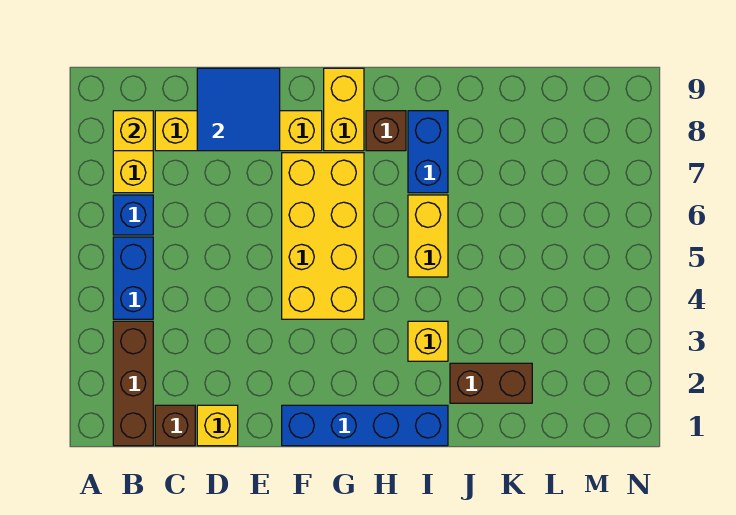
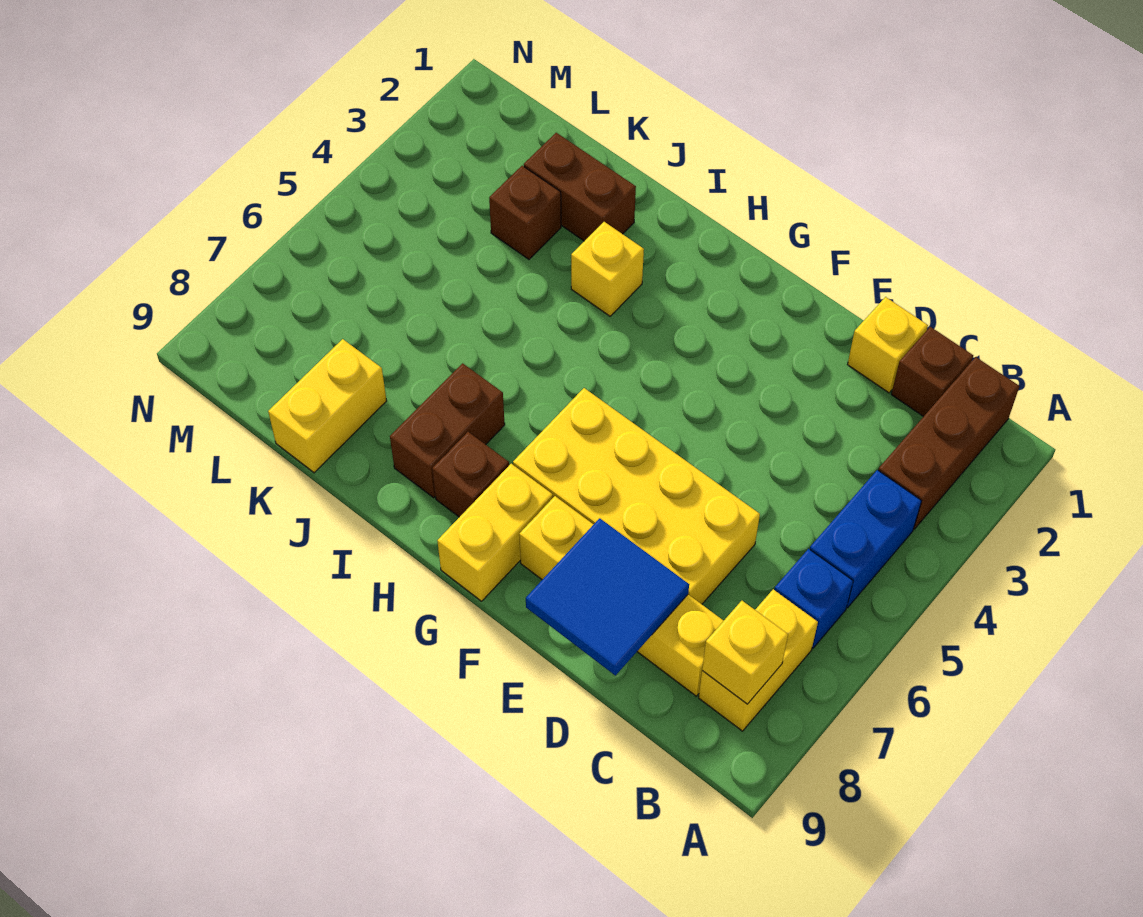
blue 1x4 brick [282,405,448,446] -> none
yellow 2x4 brick [282,153,364,319] -> yellow 2x4 brick turned to [513,388,760,604]
yellow 1x2 brick [408,195,448,277] -> yellow 1x2 brick moved to [268,339,387,473]
blue 1x2 brick [408,111,448,193] -> brown 1x2 brick [390,363,505,498]
none -> brown 1x1 brick [489,166,561,259]

